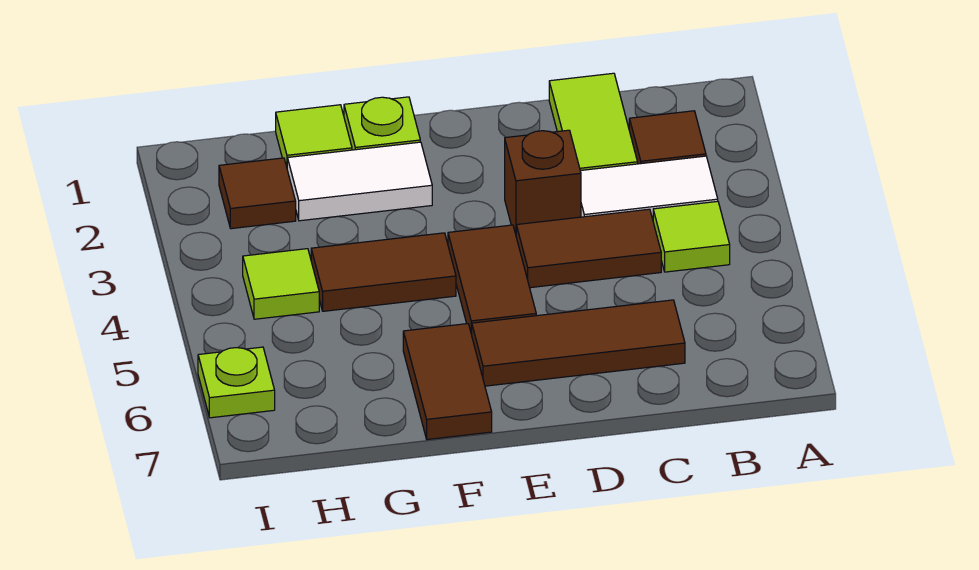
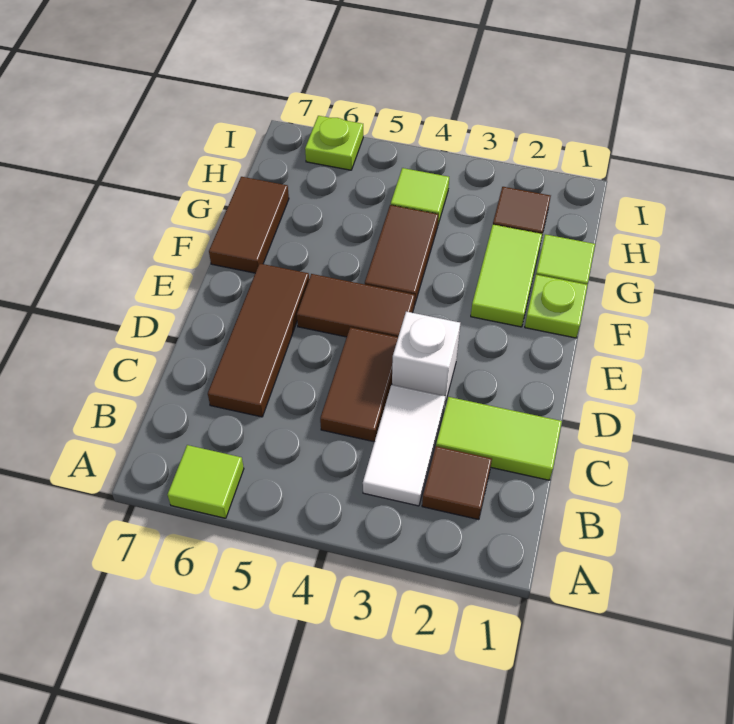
lime 1x1 tile [653,201,730,272] -> lime 1x1 tile moved to [167,445,244,518]
brown 1x1 brick [505,130,581,234] -> white 1x1 brick [392,312,460,404]
white 1x2 tile [287,142,432,221] -> lime 1x2 tile [471,224,542,327]
brown 1x2 tile [403,324,492,440] -> brown 1x2 tile turned to [209,177,289,273]

